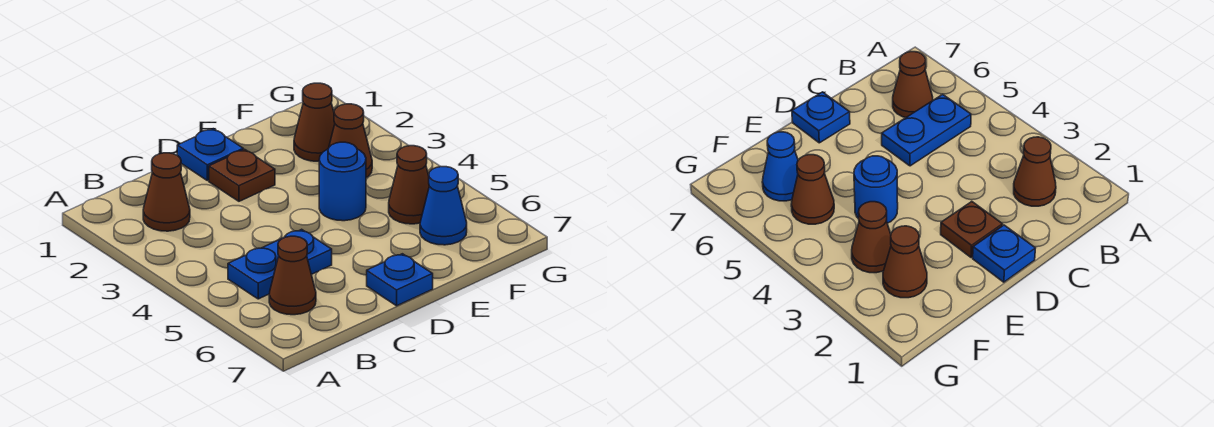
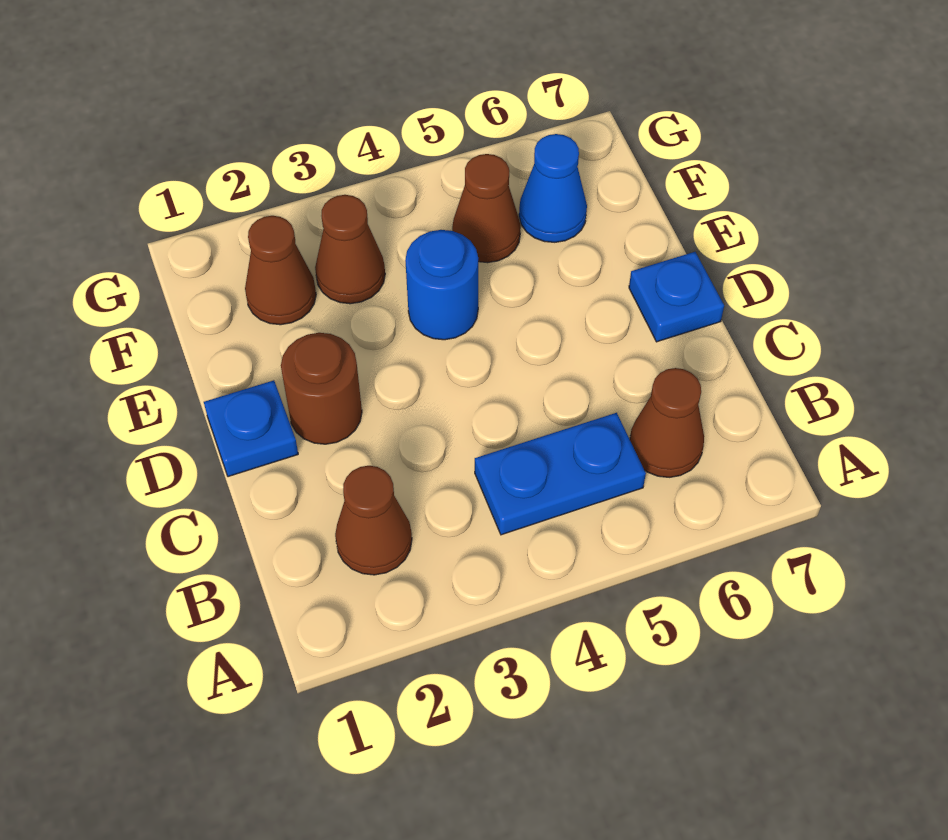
blue 1x2 plate [228,229,332,299] -> blue 1x2 plate turned to [475,413,646,535]
brown 1x1 plate [209,149,275,201] -> brown 1x1 round brick [281,333,362,444]

